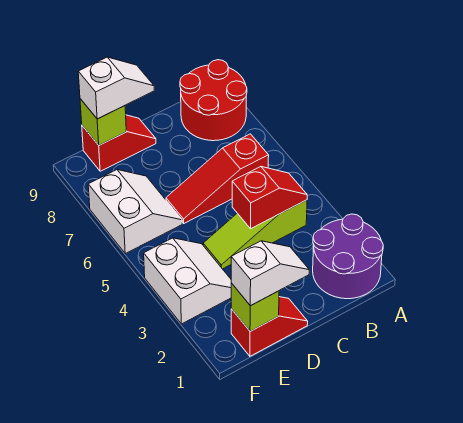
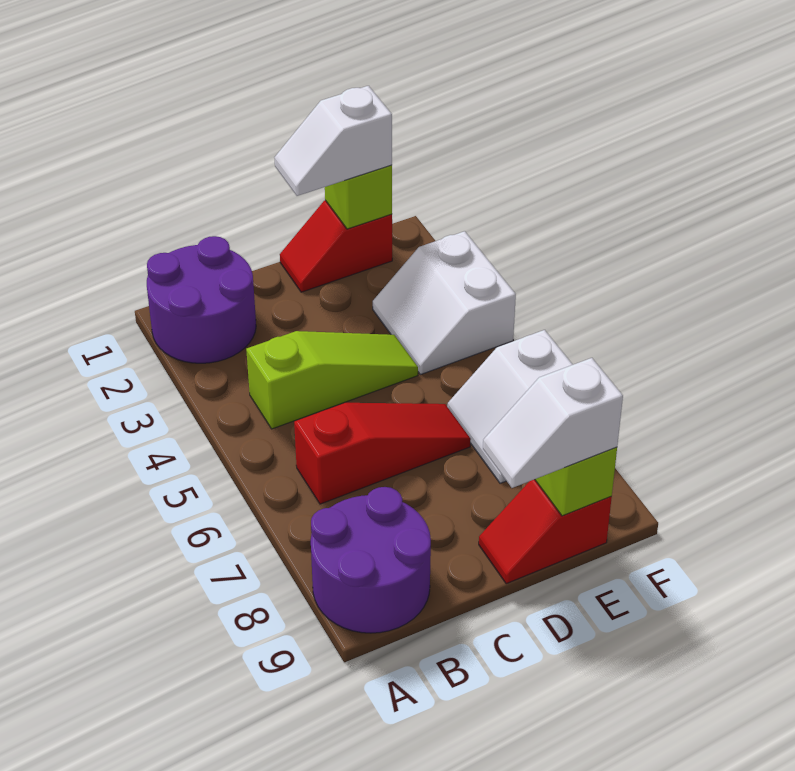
red 2x2 round brick [180,60,247,141] -> purple 2x2 round brick [311,487,431,633]
red 1x2 slope [232,167,307,229] -> none

